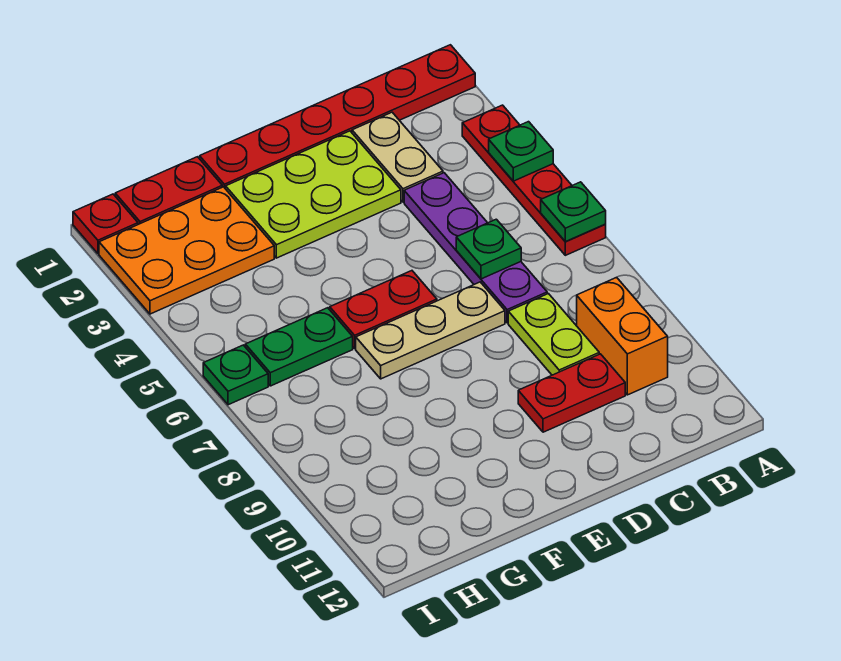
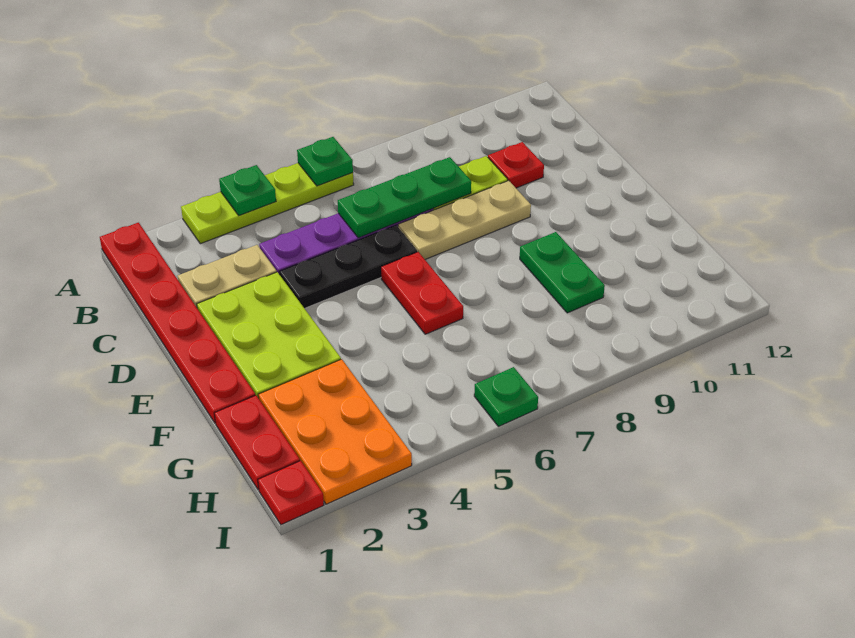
red 1x4 plate [462,105,606,255] -> lime 1x4 plate [181,163,354,244]
orange 1x2 brick [577,277,668,395] -> none
green 1x1 plate [456,219,521,279] -> green 1x3 plate [338,157,471,238]
red 1x2 plate [518,354,625,432] -> red 1x1 plate [488,142,544,188]
none -> black 1x3 plate [279,225,417,308]
tan 1x3 plate [356,282,505,379] -> tan 1x3 plate turned to [398,181,531,259]
green 1x2 plate [245,308,353,386] -> green 1x2 plate moved to [520,232,605,313]

